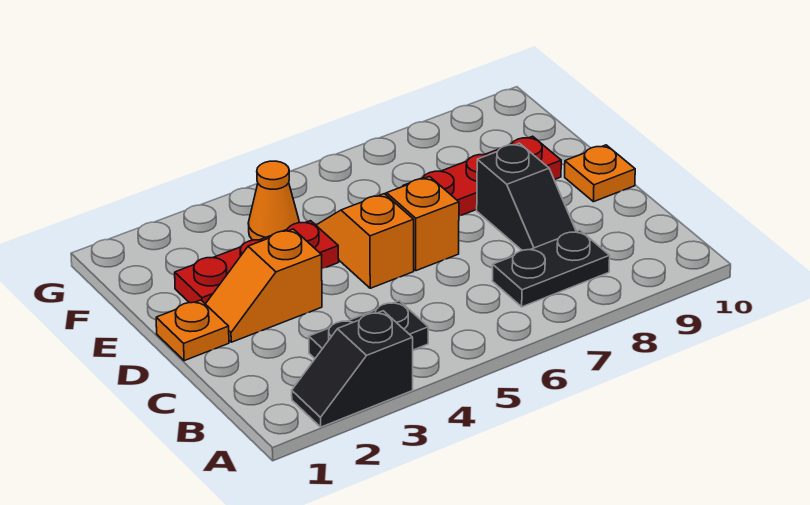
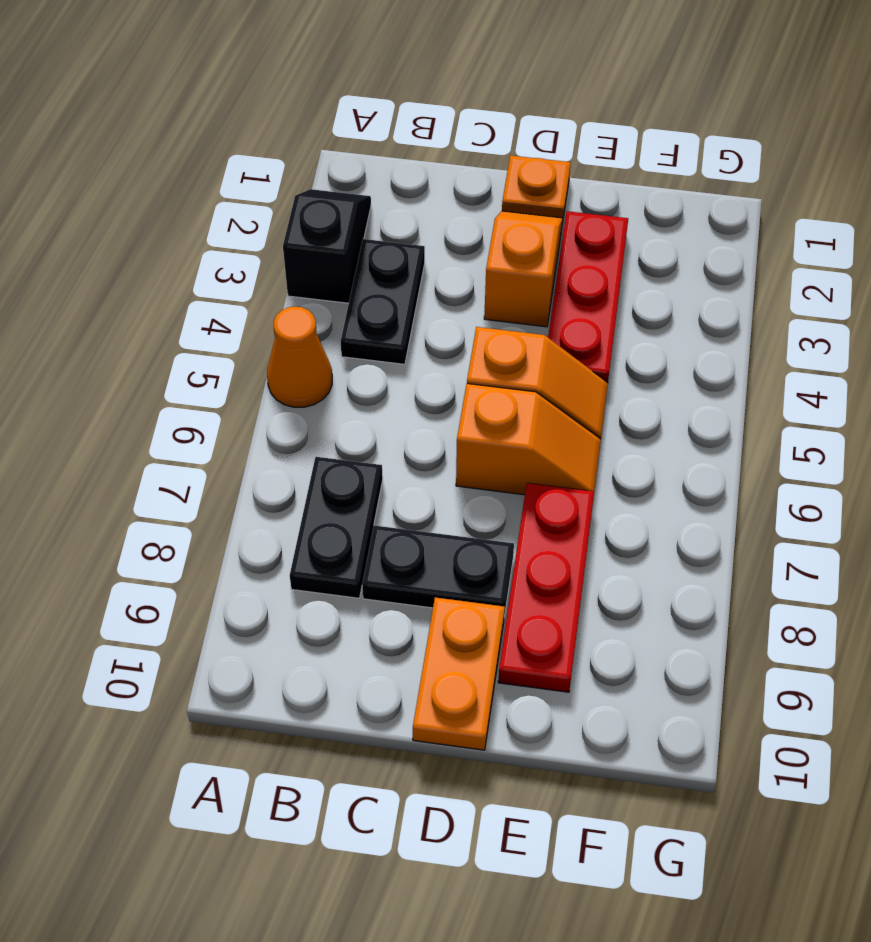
black 1x2 slope [477,143,576,250] -> black 1x2 plate [362,526,514,616]
orange 1x1 plate [565,145,635,202] -> orange 1x2 plate [413,597,505,750]
orange 1x1 cone [248,161,299,240] -> orange 1x1 cone moved to [267,307,332,407]

